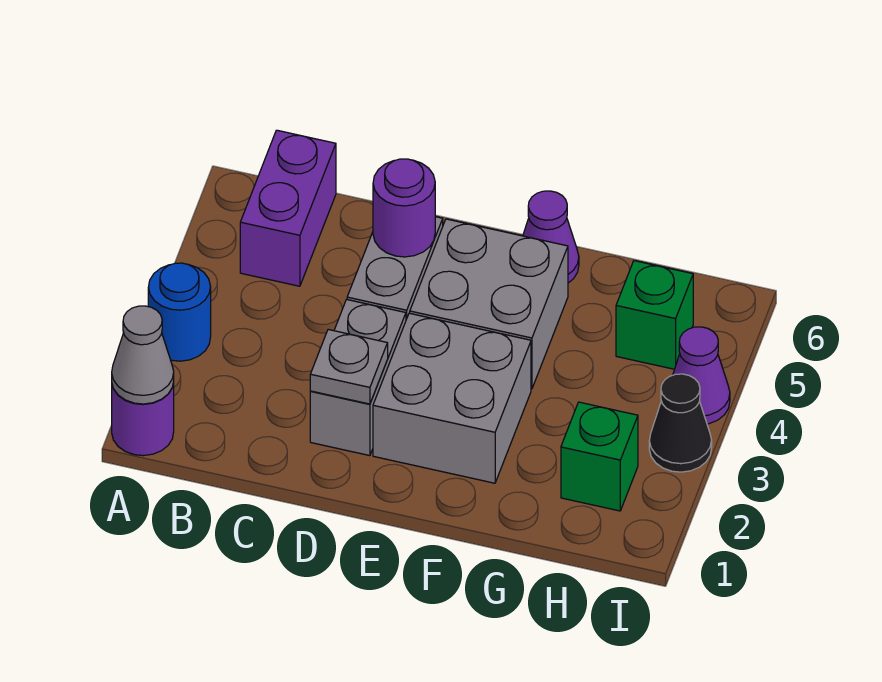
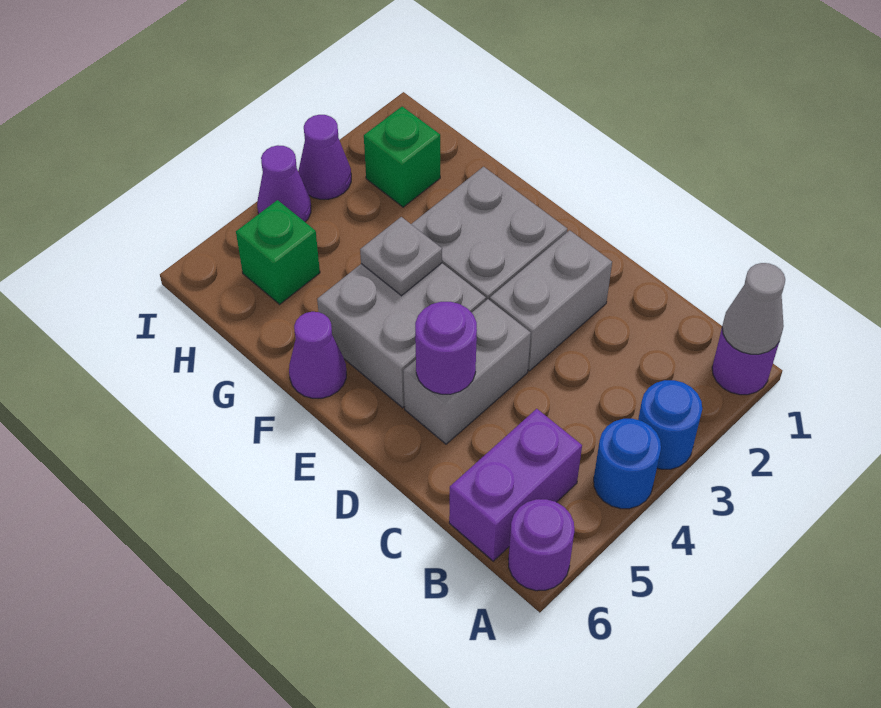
none -> blue 1x1 round brick [594,419,661,509]
none -> purple 1x1 round brick [508,499,574,591]
grey 1x1 plate [310,330,388,404] -> grey 1x1 plate moved to [360,217,442,296]
black 1x1 cone [649,374,712,472] -> purple 1x1 cone [299,115,351,199]

